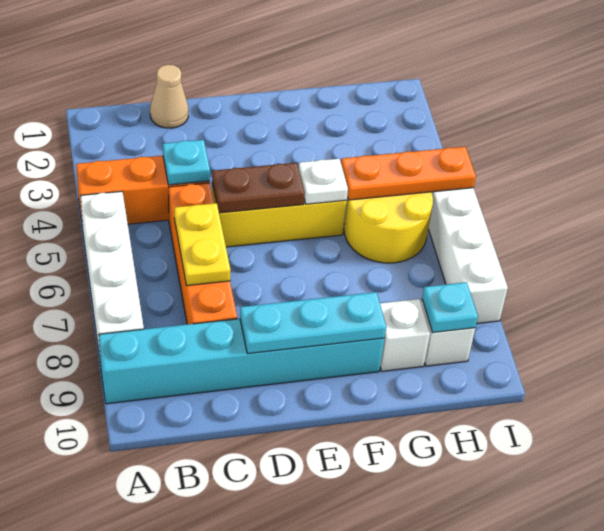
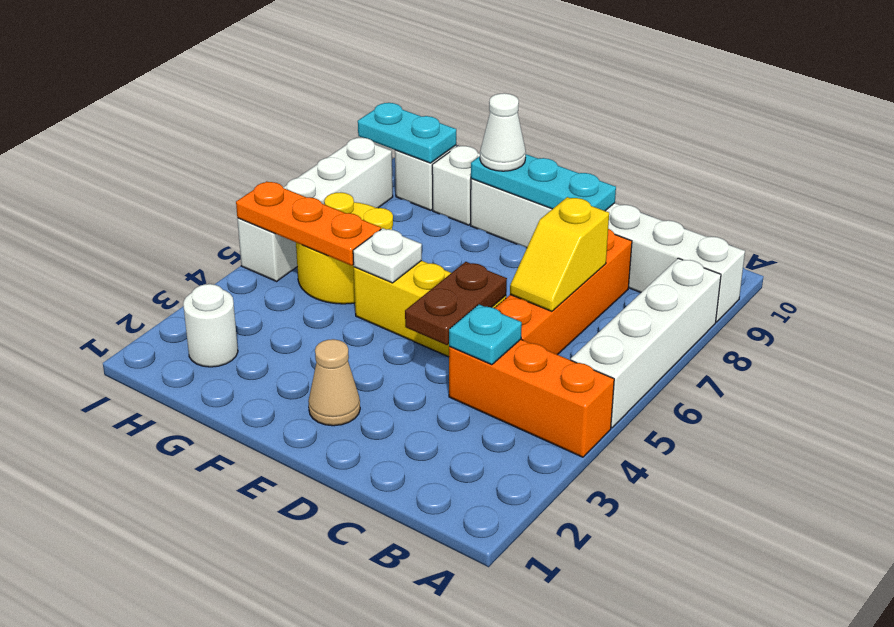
cyan 1x6 brick [99,319,384,404] -> white 1x6 brick [470,179,745,322]
tan 1x1 cone [150,65,188,128] -> tan 1x1 cone moved to [308,339,360,426]
yellow 1x2 plate [174,203,230,286] -> yellow 1x2 slope [510,197,609,311]
brown 1x2 plate [212,163,305,213] -> brown 1x2 plate turned to [405,262,507,345]
none -> white 1x1 cone [480,93,526,171]
none -> white 1x1 round brick [183,284,238,367]
cyan 1x1 plate [422,282,478,333] -> cyan 1x2 plate [358,103,456,163]

